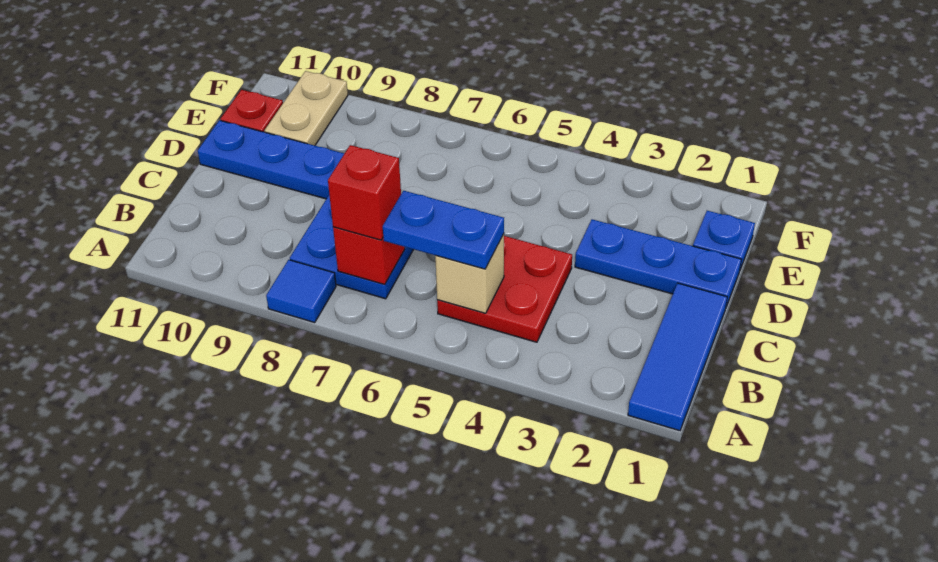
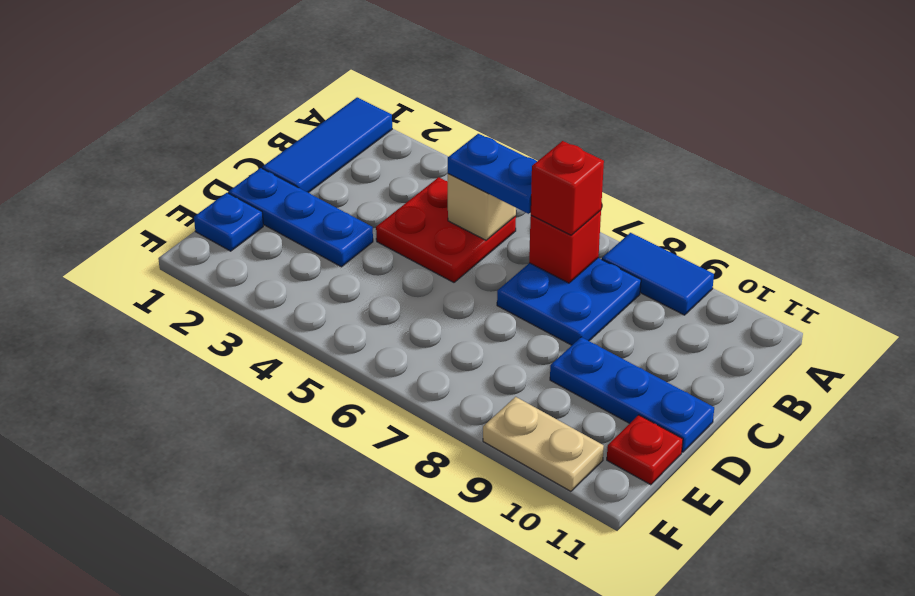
blue 1x1 tile [266,260,336,322] -> blue 1x2 tile [602,233,714,315]
tan 1x2 plate [265,71,348,146] -> tan 1x2 plate turned to [483,397,604,491]

